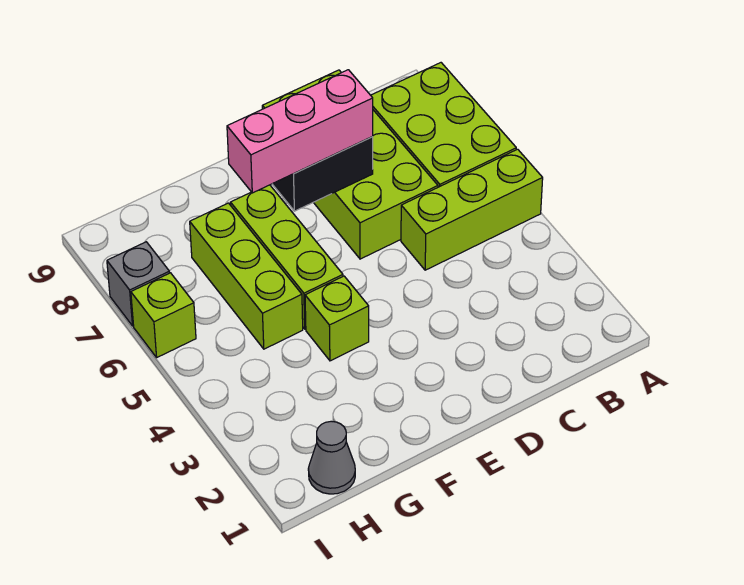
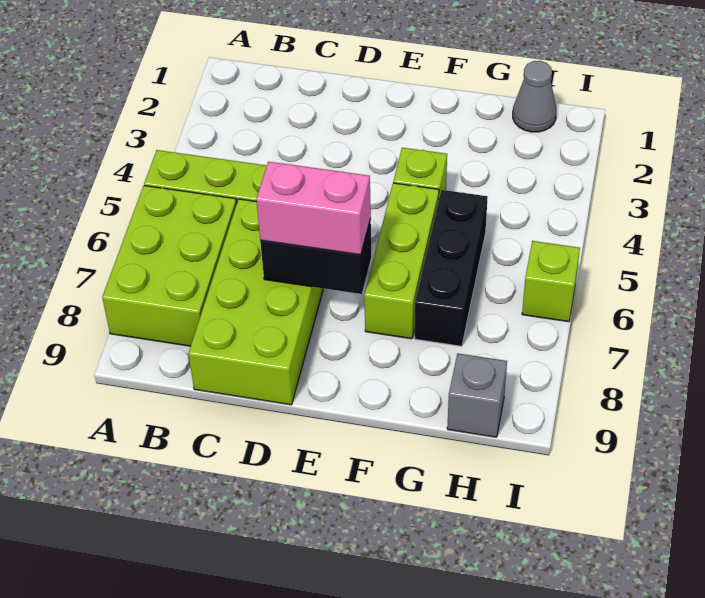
pink 1x3 brick [227,70,373,193] -> pink 1x2 brick [256,162,371,255]
lime 1x3 brick [190,203,303,349] -> black 1x3 brick [415,190,488,346]
grey 1x1 brick [107,242,170,326] -> grey 1x1 brick moved to [447,353,507,437]

